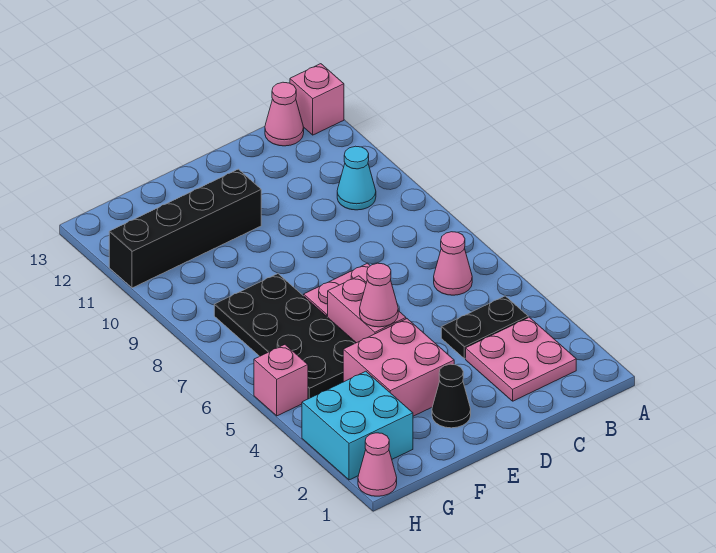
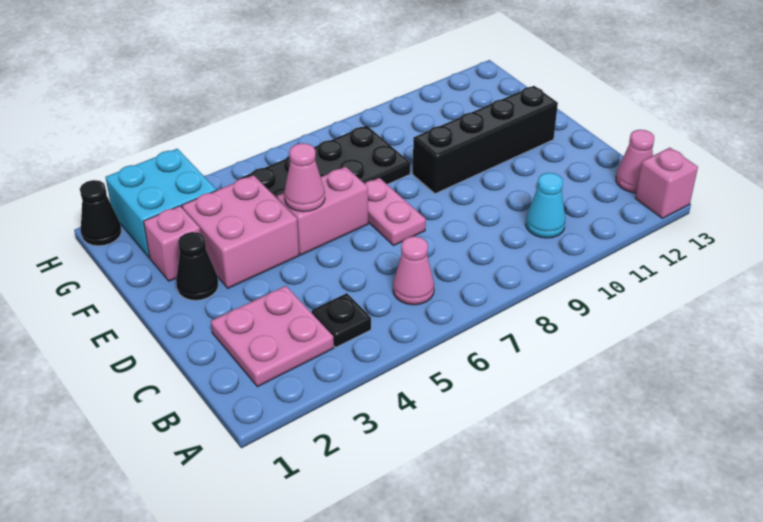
black 1x2 plate [441,296,528,359] -> black 1x1 plate [312,293,371,347]
black 1x4 brick [109,169,261,288] -> black 1x4 brick turned to [413,86,558,194]
pink 1x1 cone [358,433,397,496] -> black 1x1 cone [80,180,121,246]
pink 1x1 brick [254,345,308,416] -> pink 1x1 brick moved to [144,206,201,281]

